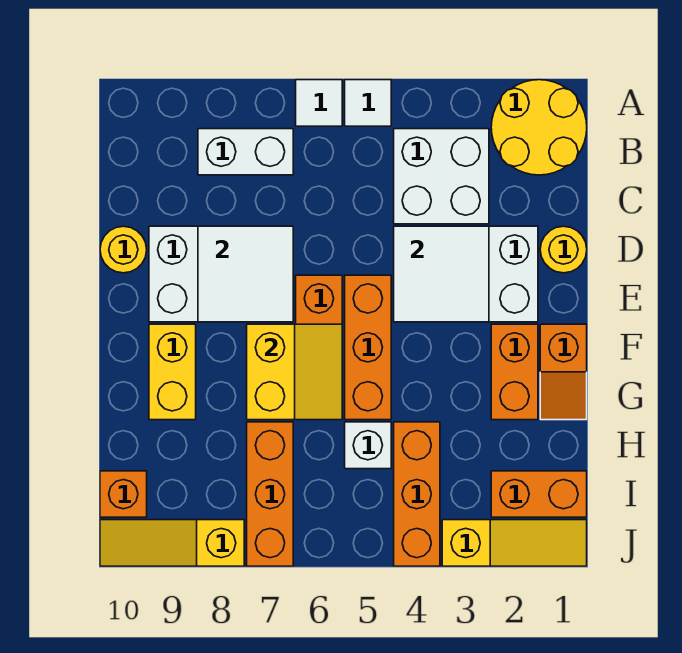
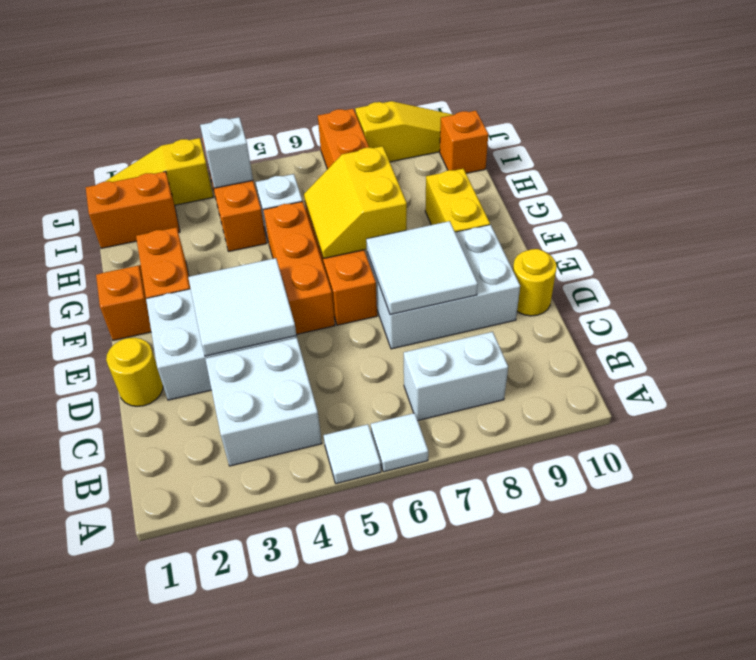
yellow 2x2 round brick [491,80,587,175] -> none
none -> white 1x1 brick [200,117,253,188]

